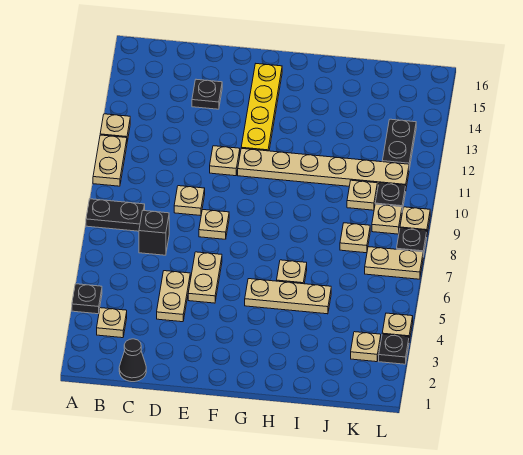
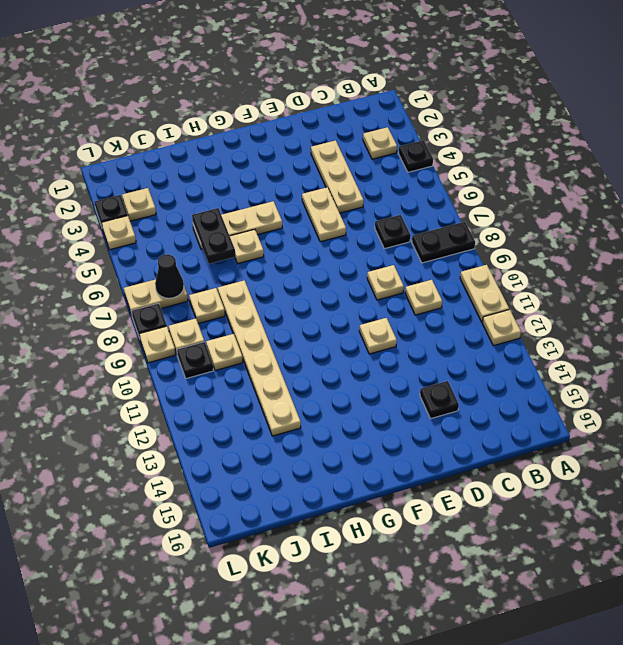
black 1x1 cone [119,339,146,382] -> black 1x1 cone moved to [155,254,184,298]
black 1x1 brick [139,210,169,255] -> black 1x1 plate [375,215,411,249]
tan 1x2 plate [157,271,190,322] -> tan 1x3 plate [311,140,364,213]
tan 1x1 plate [199,210,229,239] -> tan 1x1 plate moved to [405,280,442,315]
tan 1x6 plate [238,148,409,189] -> tan 1x6 plate turned to [218,280,301,436]
yellow 1x4 plate [241,64,282,151] -> none
black 1x2 plate [382,119,416,169] -> black 1x2 plate moved to [192,208,236,264]

